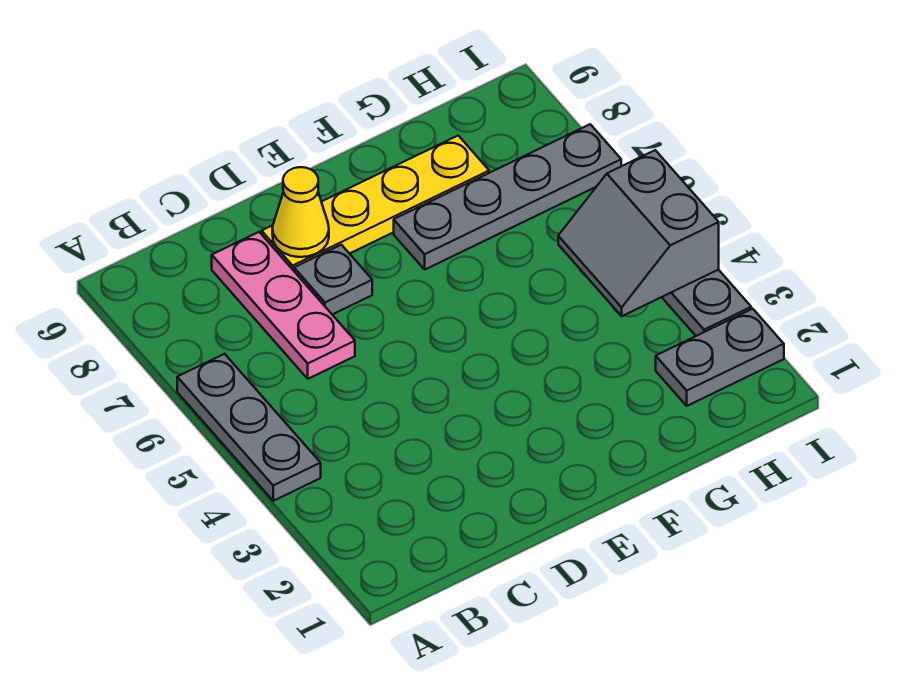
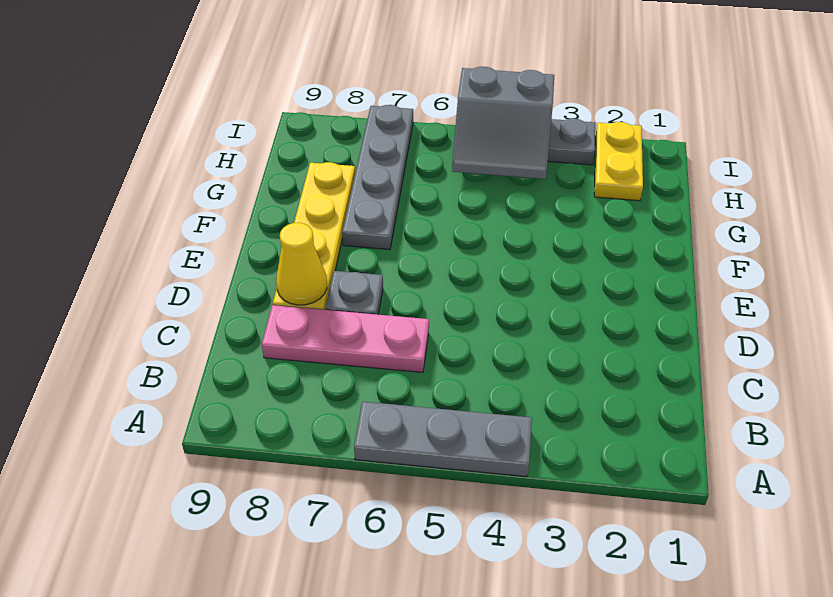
grey 1x2 plate [656,309,784,406] -> yellow 1x2 plate [594,122,643,201]

